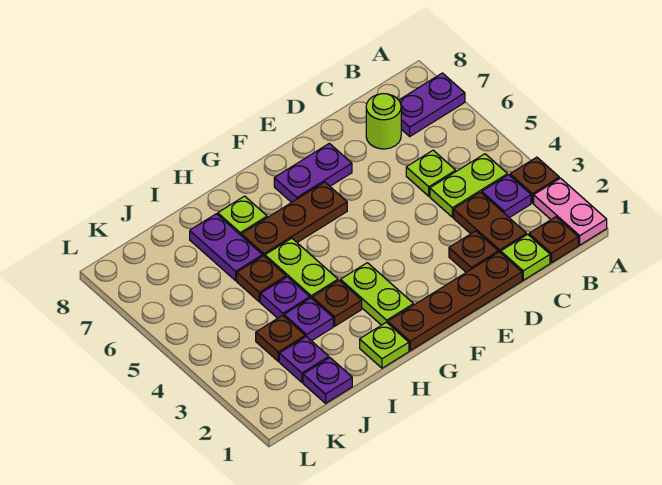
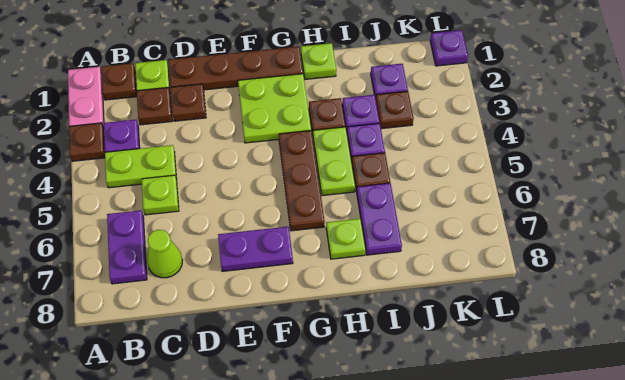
purple 1x2 plate [399,73,465,136] -> purple 1x2 plate turned to [107,210,147,284]
brown 1x2 plate [454,192,527,253] -> brown 1x1 plate [137,87,172,125]
lime 1x1 round brick [366,94,401,149] -> lime 1x1 cone [147,230,182,278]
brown 1x3 plate [241,182,347,256] -> brown 1x3 plate turned to [279,131,325,231]
lime 1x2 plate [341,263,414,325] -> lime 2x2 plate [238,74,311,143]
purple 1x1 plate [303,358,352,403] -> purple 1x1 plate moved to [430,30,468,66]

